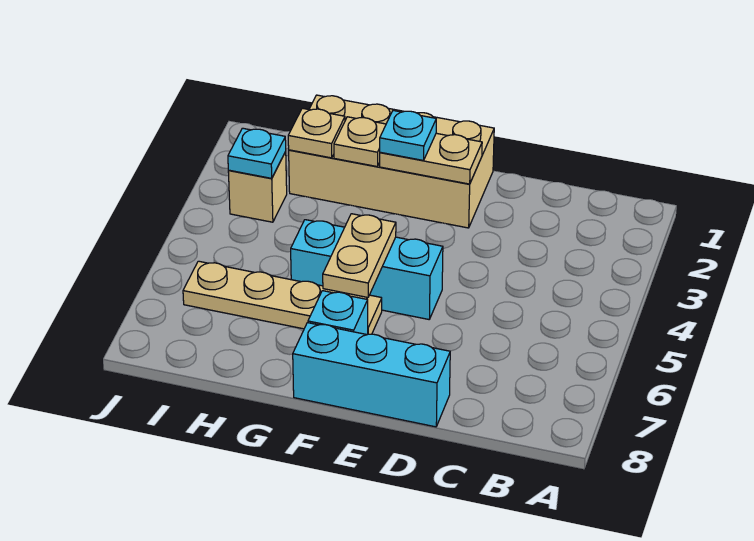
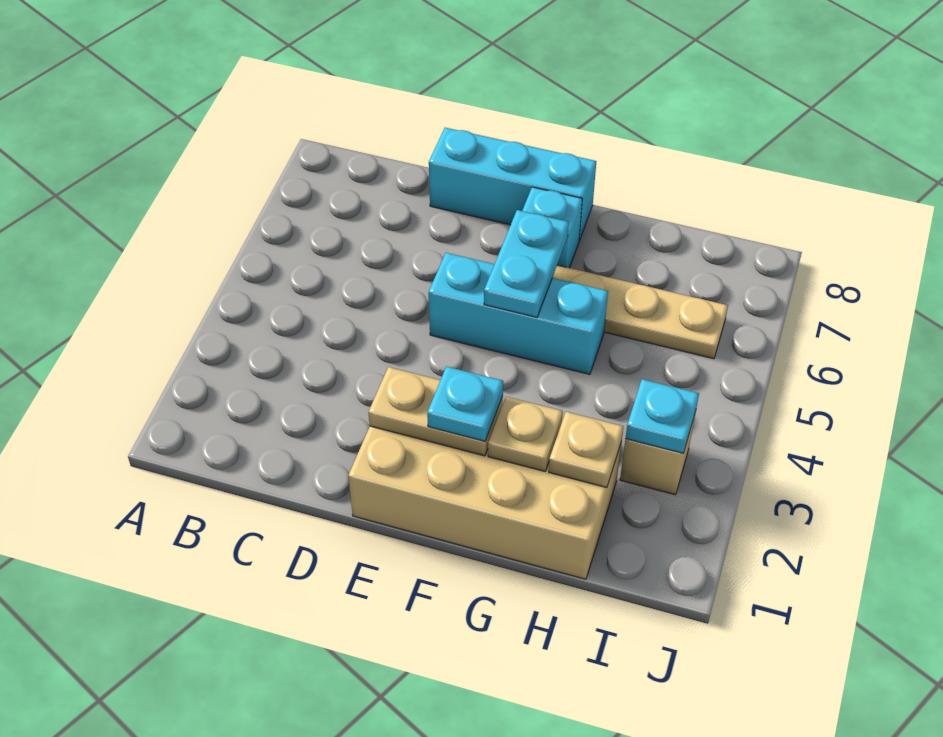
tan 1x2 plate [323,214,396,297] -> cyan 1x2 plate [484,210,569,317]

